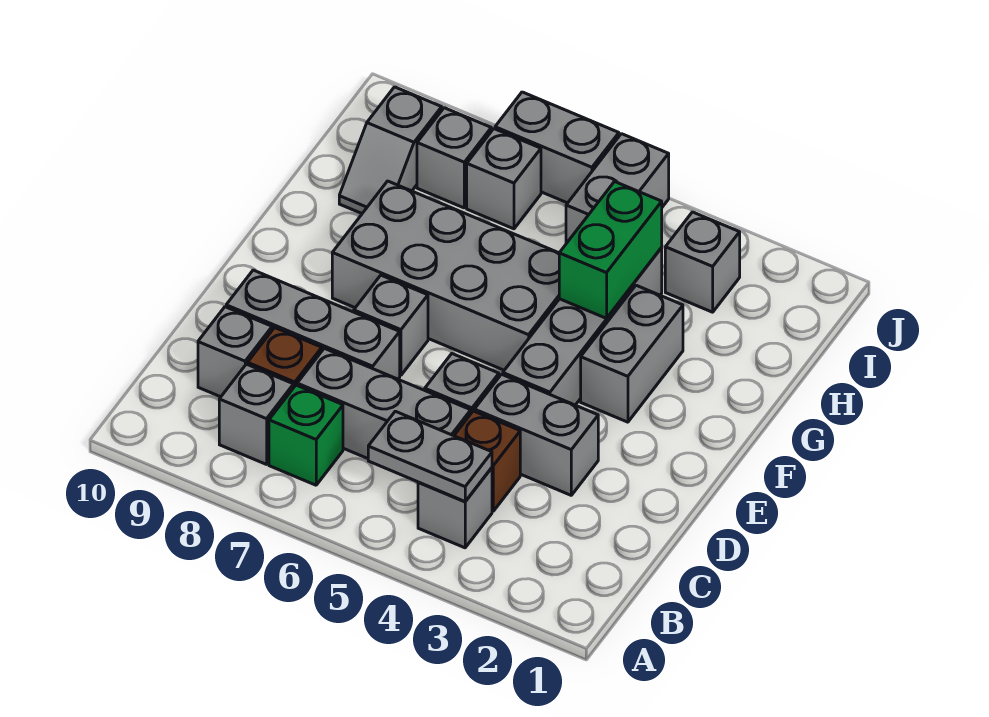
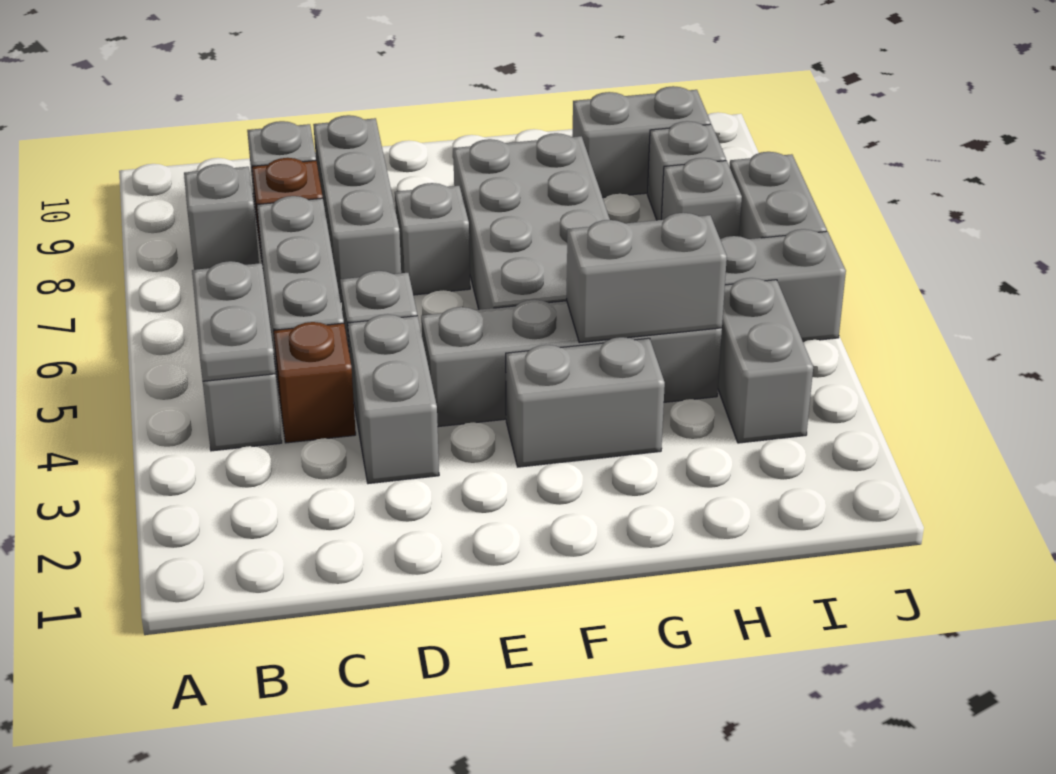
green 1x1 brick [269,385,343,485] -> none
green 1x2 brick [559,182,662,318] -> grey 1x2 brick [567,213,727,343]
grey 1x2 slope [339,87,442,213] -> grey 1x2 brick [573,86,711,197]
grey 1x1 brick [665,212,740,312] -> grey 1x2 brick [718,278,813,443]

